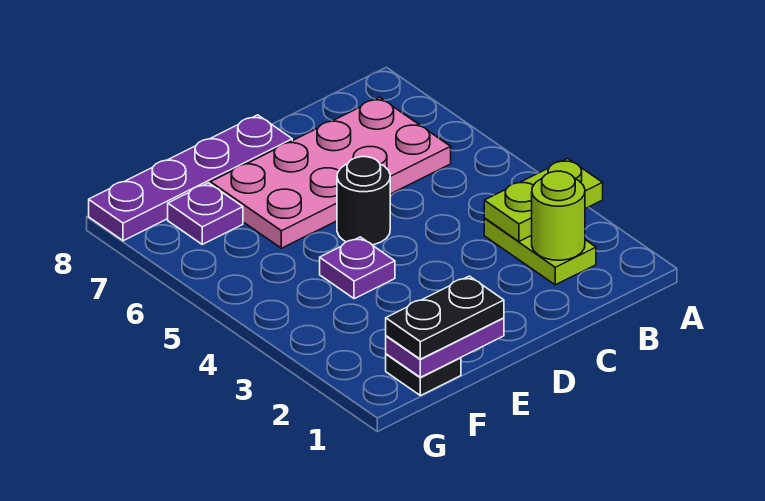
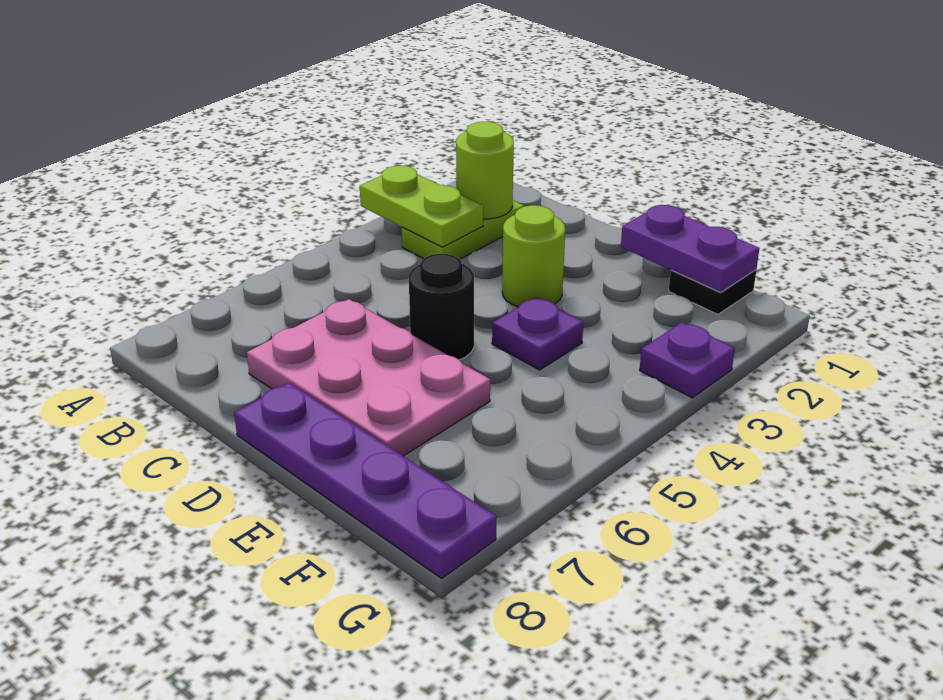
pink 2x4 plate [211,97,451,248] -> pink 2x3 plate [247,299,490,456]
none -> lime 1x1 round brick [502,205,565,307]
black 1x2 plate [386,276,504,359] -> none
purple 1x1 plate [168,183,243,244] -> purple 1x1 plate moved to [640,322,735,398]

